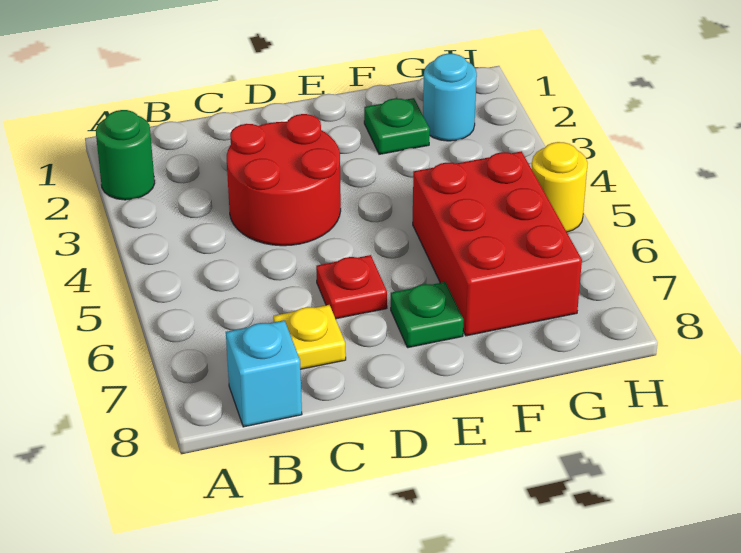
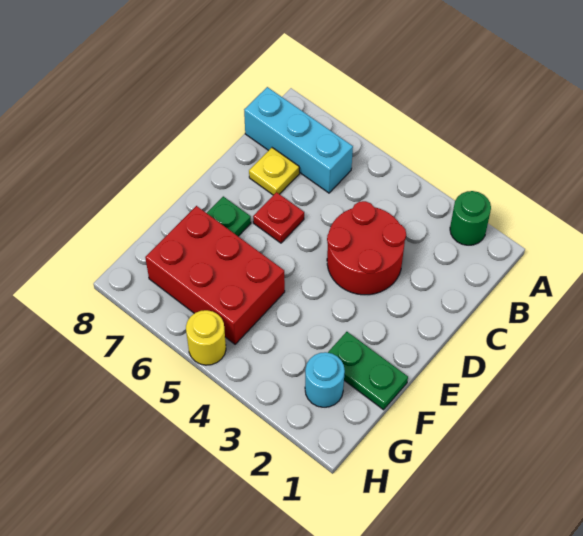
cyan 1x1 brick [226,320,302,427] -> cyan 1x3 brick [244,87,353,193]
green 1x1 plate [364,98,430,154] -> green 1x2 plate [328,332,408,410]

